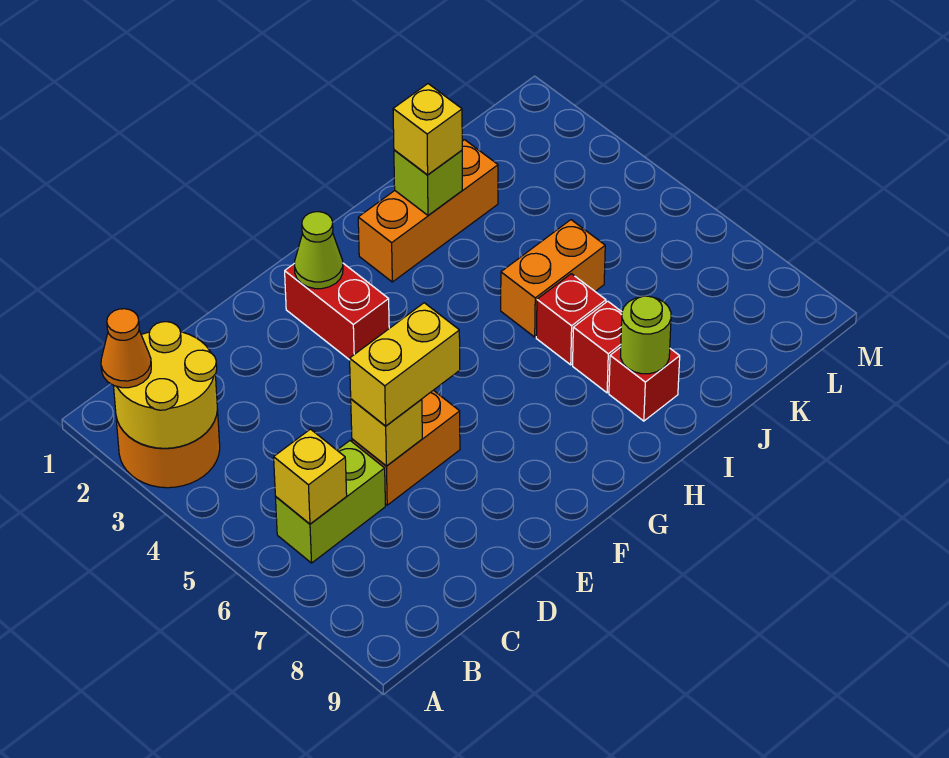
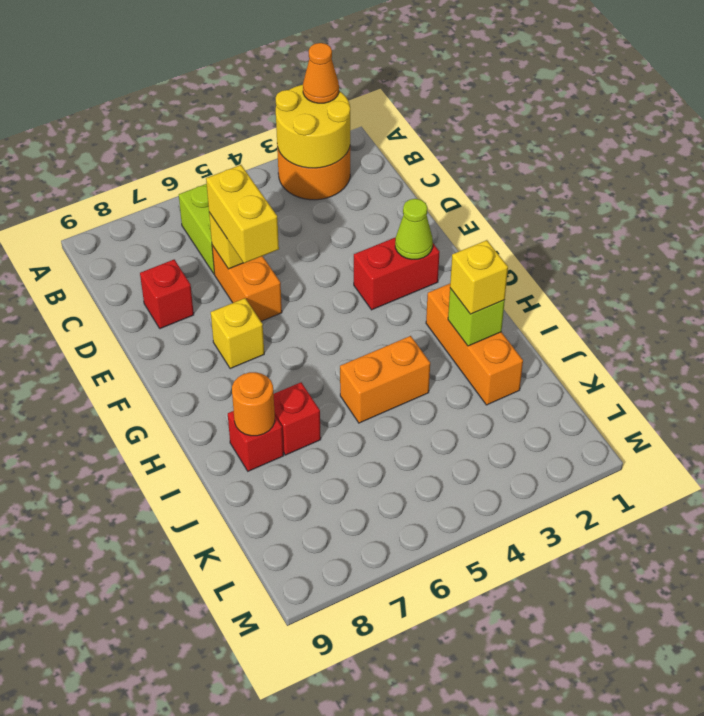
yellow 1x1 brick [274,429,347,524] -> yellow 1x1 brick moved to [211,298,264,369]
orange 1x2 brick [501,220,605,337] -> orange 1x2 brick turned to [340,336,430,423]
red 1x1 brick [536,274,606,365] -> red 1x1 brick moved to [140,260,194,329]
lime 1x1 round brick [621,296,671,374] -> orange 1x1 round brick [232,372,275,436]

